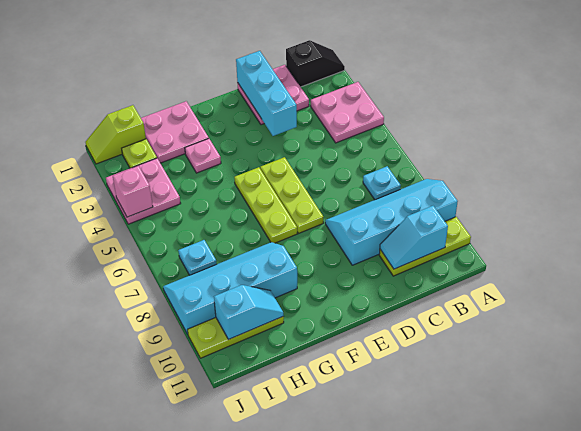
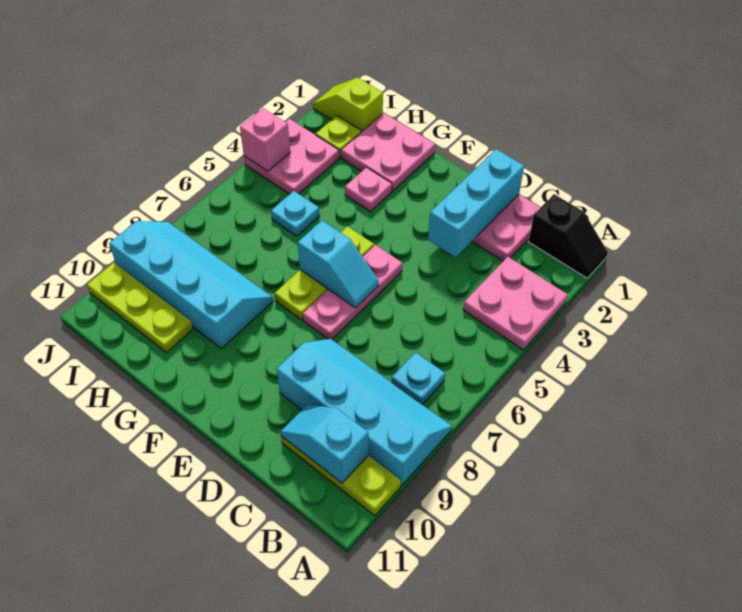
lime 1x3 plate [260,157,323,233] -> pink 1x3 plate [303,245,402,339]
cyan 1x2 slope [214,285,284,340] -> cyan 1x2 slope moved to [298,221,379,308]
cyan 1x1 plate [178,240,217,275] -> cyan 1x1 plate moved to [271,191,320,236]

